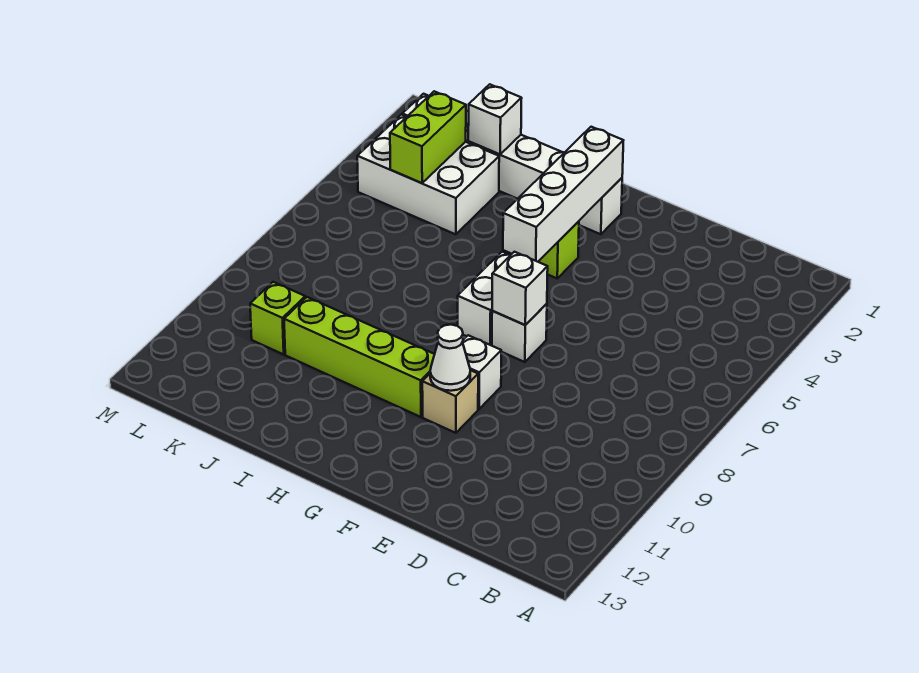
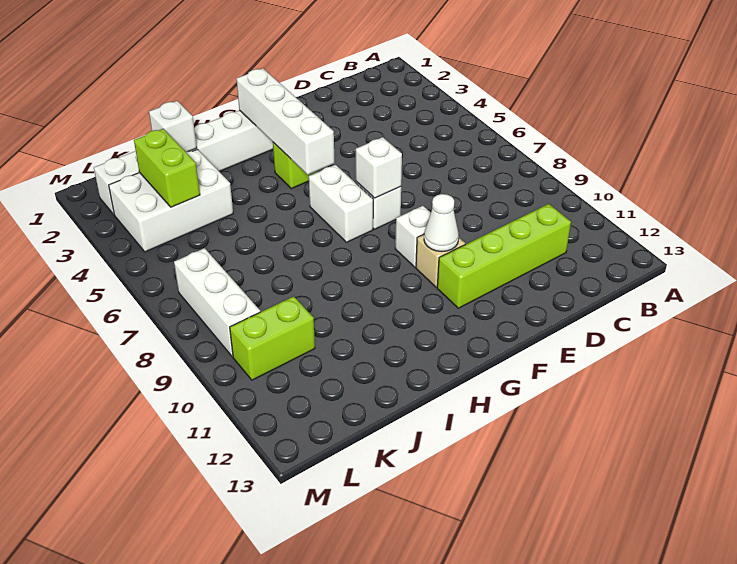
lime 1x4 brick [284,297,435,417] -> lime 1x4 brick moved to [437,204,571,308]
lime 1x1 brick [250,282,305,354] -> lime 1x2 brick [230,296,315,380]
none -> white 1x3 brick [174,248,260,357]

